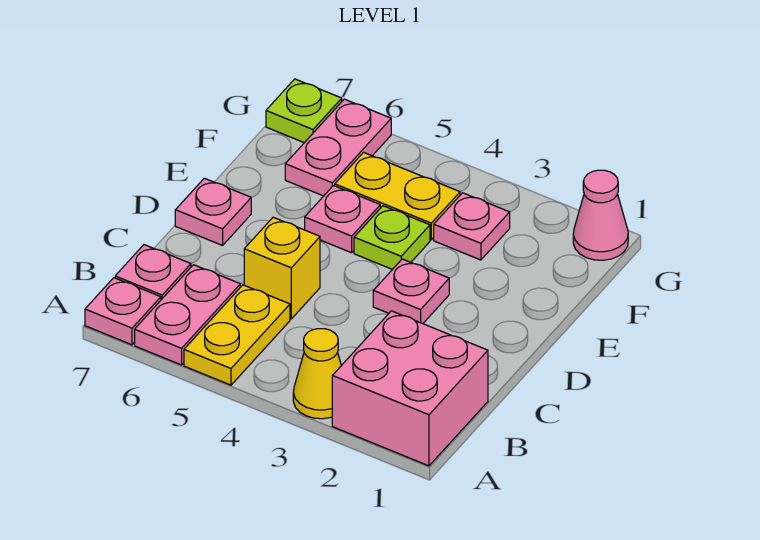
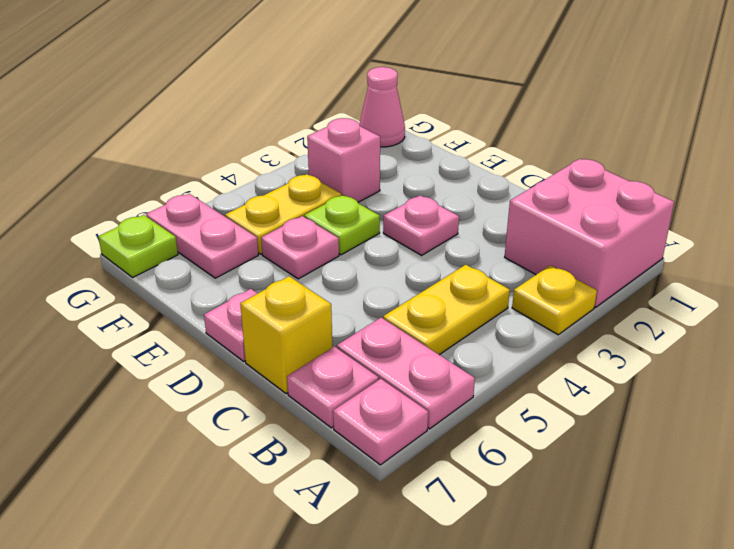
yellow 1x1 cone [293,329,341,419] -> yellow 1x1 plate [512,265,597,335]
yellow 1x2 plate [184,285,290,385] -> yellow 1x2 plate turned to [383,265,510,355]
yellow 1x1 brick [244,217,320,319] -> yellow 1x1 brick moved to [240,276,332,394]
pink 1x1 plate [434,193,510,260] -> pink 1x1 brick [307,118,380,202]

